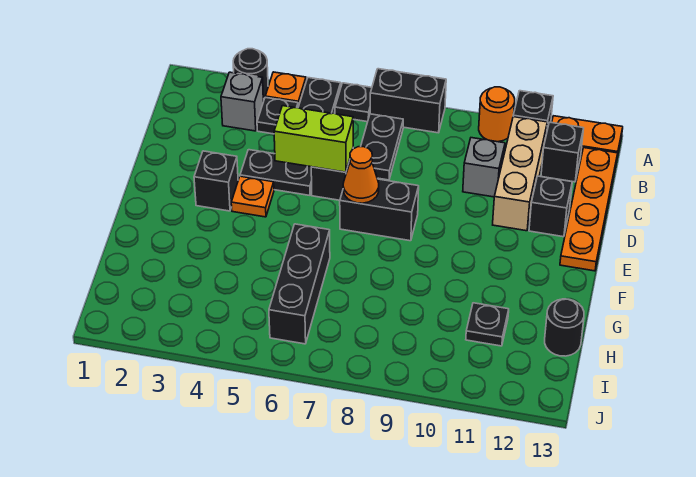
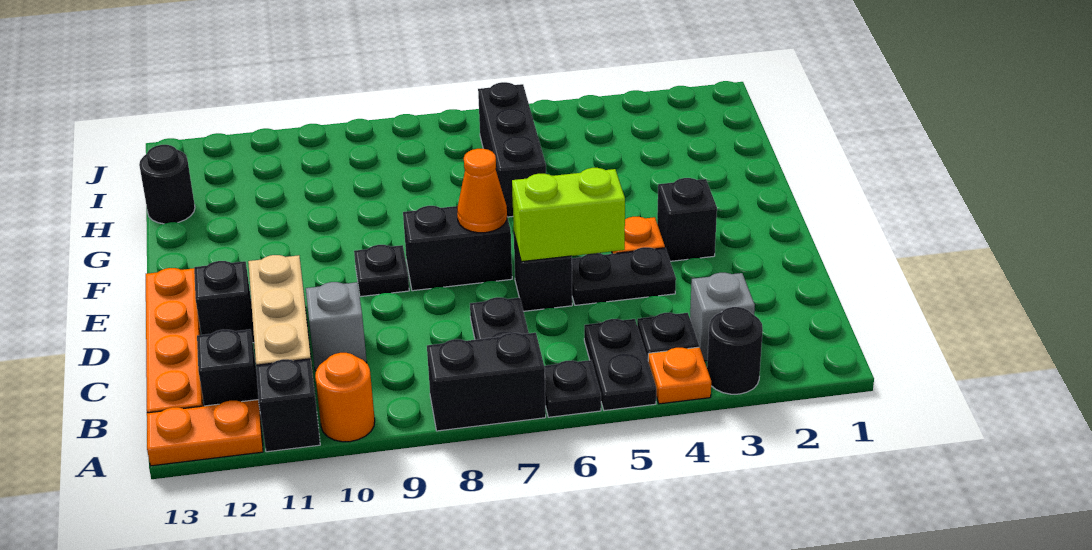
black 1x1 plate [466,303,509,346] -> black 1x1 plate moved to [354,245,409,297]

